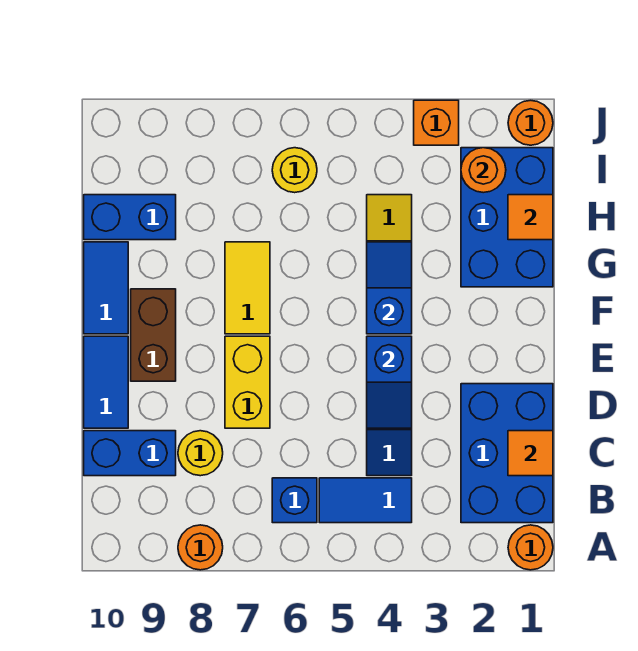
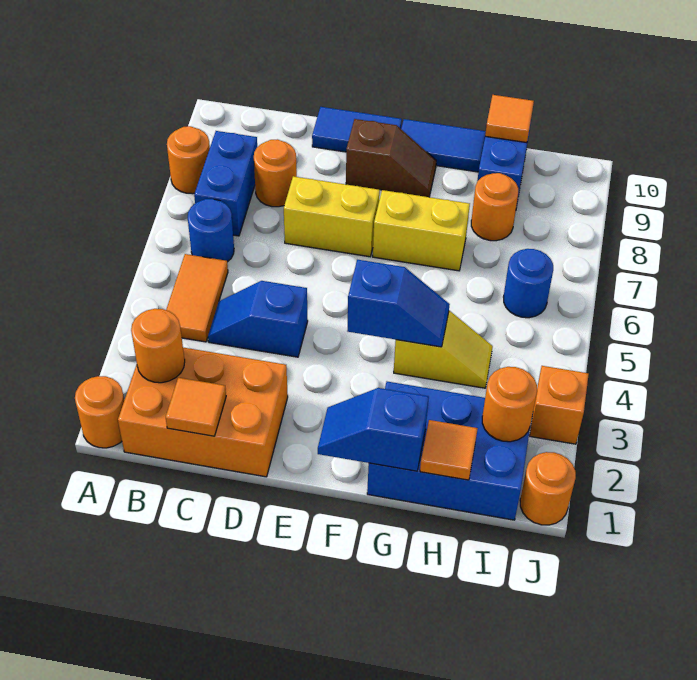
blue 2x3 brick [461,384,553,523] -> orange 2x3 brick [118,348,288,477]
none -> orange 1x1 round brick [131,309,185,383]
blue 1x2 tile [319,478,412,523] -> orange 1x2 tile [166,254,228,342]
blue 1x1 brick [272,478,317,523] -> blue 1x1 round brick [188,199,234,262]
yellow 1x1 round brick [178,431,223,476] -> orange 1x1 round brick [254,139,297,207]
blue 1x2 brick [84,431,176,476] -> blue 1x2 brick moved to [194,131,257,236]
blue 1x2 slope [367,336,412,428] -> blue 1x2 slope moved to [318,388,429,471]
brown 1x2 brick [131,289,176,381] -> brown 1x2 slope [346,119,436,197]
yellow 1x2 tile [225,242,270,334] -> yellow 1x2 brick [373,190,470,271]
none -> orange 1x1 round brick [471,173,518,241]
none -> orange 1x1 tile [485,95,534,143]
yellow 1x1 round brick [272,148,317,193] -> blue 1x1 round brick [504,249,553,318]

